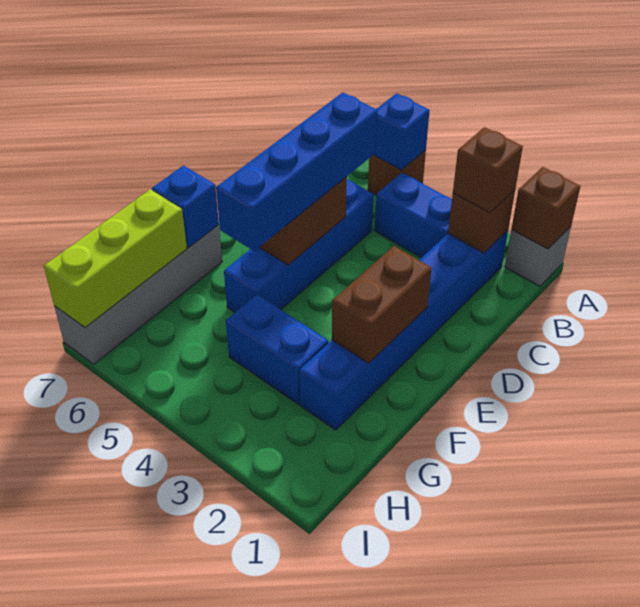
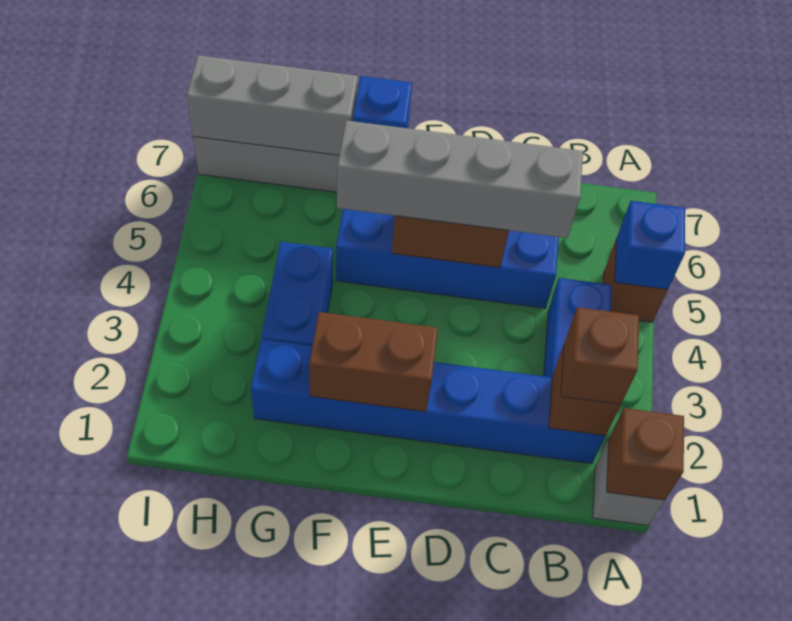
blue 1x4 brick [216,93,378,251] -> grey 1x4 brick [337,121,583,238]
lime 1x3 brick [44,189,187,328] -> grey 1x3 brick [187,55,358,155]

